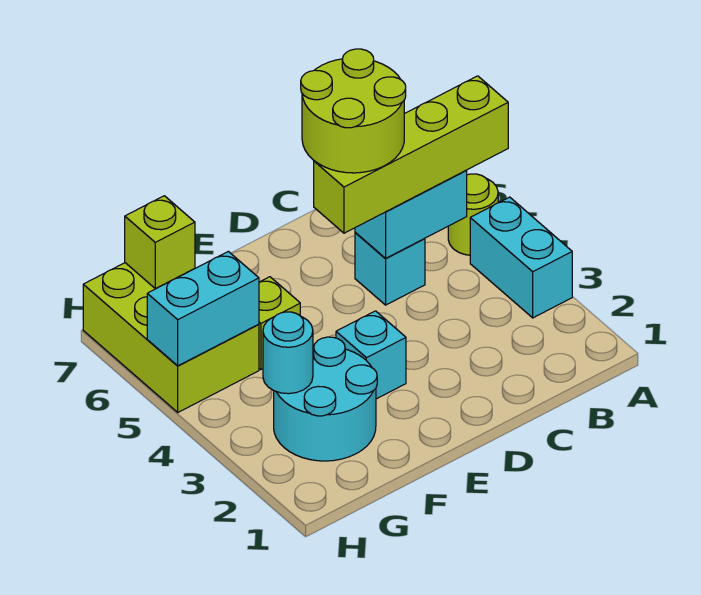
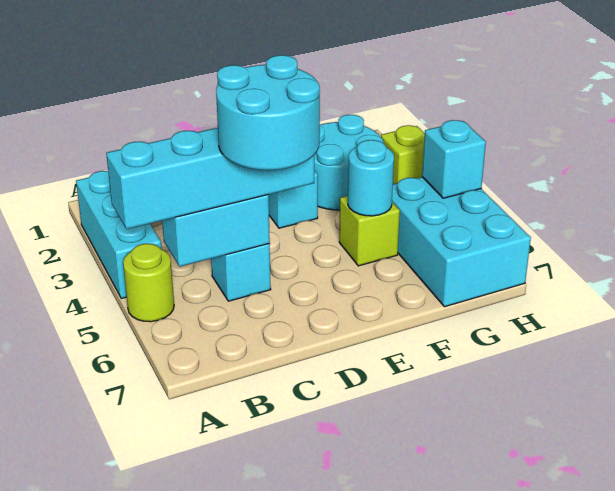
cyan 1x2 brick [470,197,572,318] -> cyan 1x3 brick [76,171,161,298]
lime 1x4 brick [314,76,508,233] -> cyan 1x4 brick [106,128,314,229]
lime 2x2 round brick [301,49,406,173] -> cyan 2x2 round brick [216,55,320,170]
cyan 1x1 round brick [263,312,313,394] -> cyan 1x1 round brick moved to [348,140,394,216]
lime 2x3 brick [83,263,259,412] -> cyan 2x3 brick [392,177,531,307]
cyan 1x2 brick [147,251,259,366] -> cyan 1x1 brick [422,120,486,198]
lime 1x1 brick [125,196,195,289] -> lime 1x1 brick moved to [381,125,425,184]

